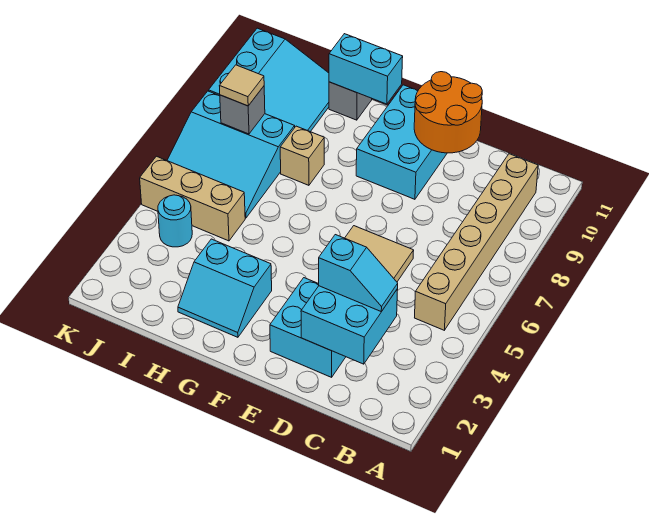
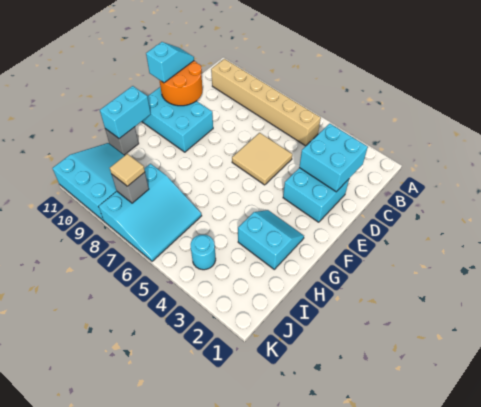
cyan 1x2 slope [319,235,398,312] -> cyan 1x2 slope moved to [146,42,194,83]
cyan 2x2 slope [178,239,272,337] -> cyan 2x2 slope turned to [238,210,304,269]
tan 1x1 brick [280,126,324,185] -> none
tan 1x3 brick [140,156,245,241] -> none

